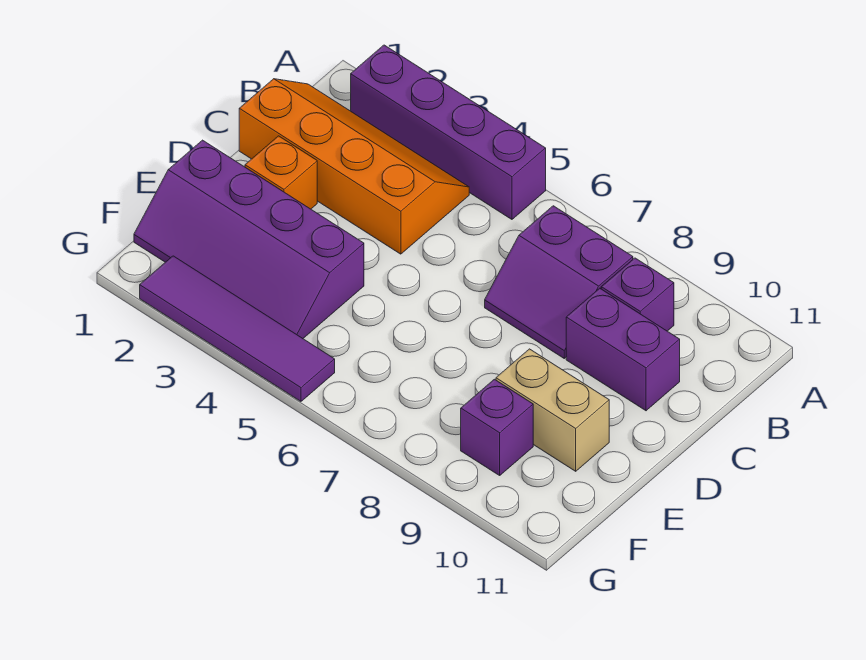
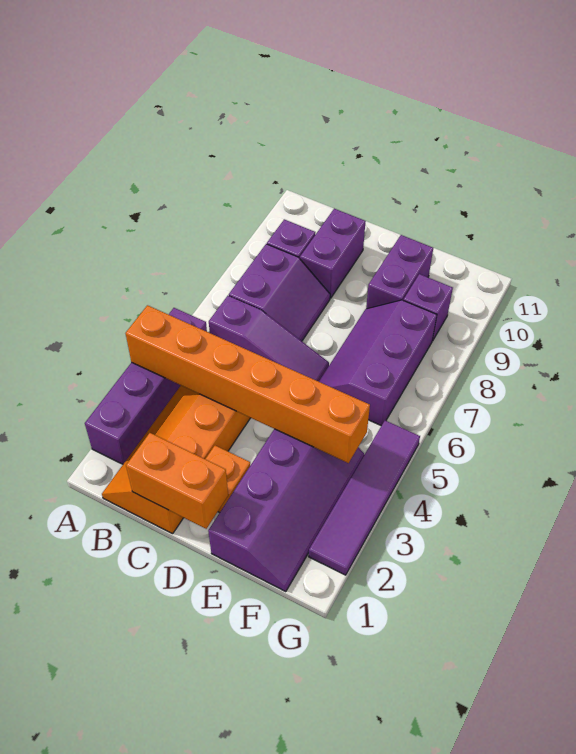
none -> orange 1x6 brick [125,305,370,463]
none -> purple 1x3 slope [209,296,329,382]
none -> orange 1x2 brick [126,433,228,529]
none -> purple 2x3 slope [319,300,437,426]
tan 1x2 brick [496,349,609,471] -> purple 1x2 brick [366,235,433,309]

